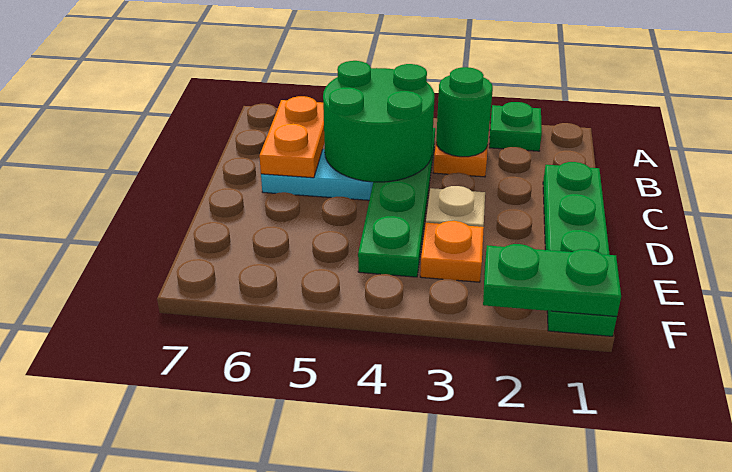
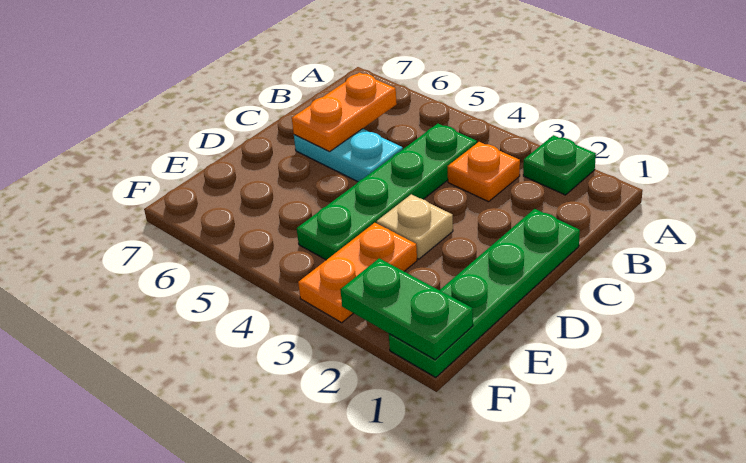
green 1x1 round brick [436,67,493,157] -> none
green 2x2 round brick [323,61,434,182] -> none
orange 1x1 plate [420,221,484,282] -> orange 1x2 plate [298,223,417,323]

